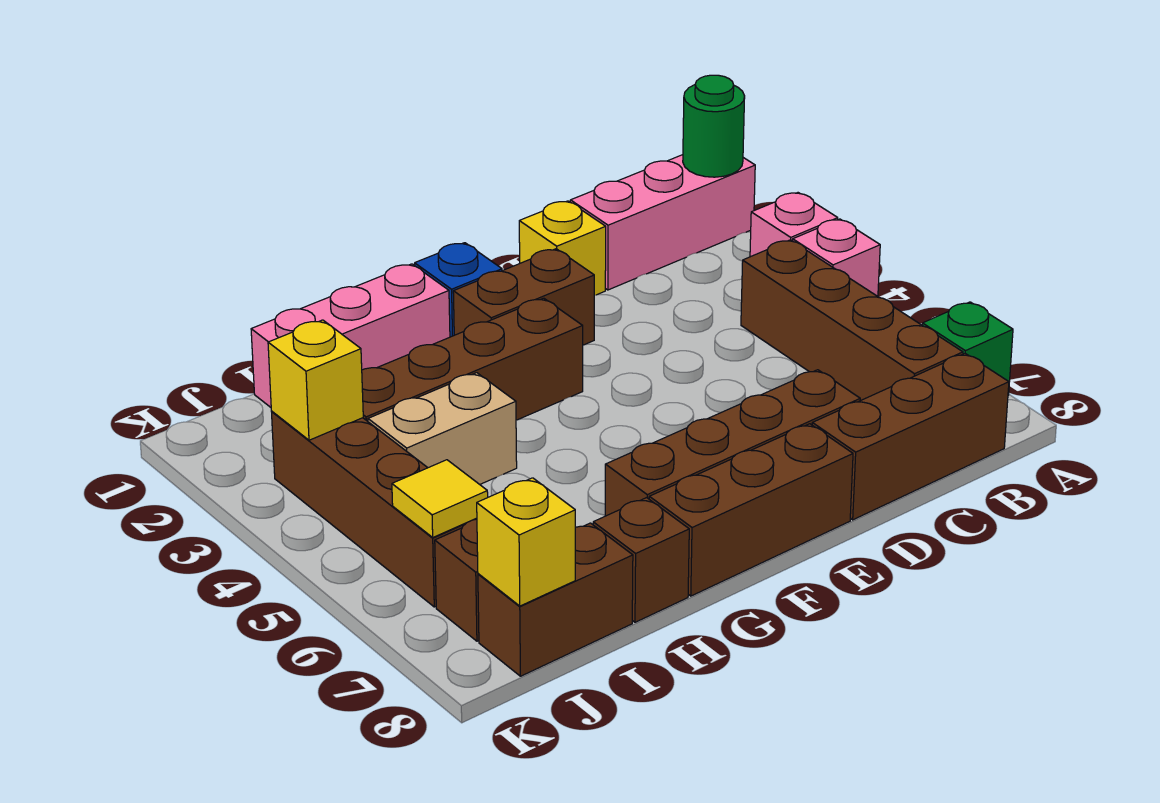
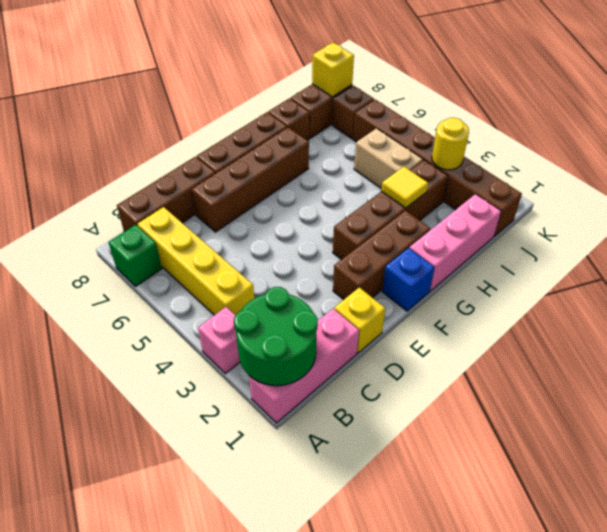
green 1x1 round brick [683,75,745,177] -> green 2x2 round brick [234,287,318,386]
pink 1x1 brick [793,219,880,296] -> none
brown 1x4 brick [741,240,963,401] -> yellow 1x4 brick [137,207,254,315]
brown 1x2 brick [453,249,594,345] -> brown 1x3 brick [333,211,430,300]
tan 1x2 brick [368,373,517,484] -> tan 1x2 brick turned to [354,128,423,189]
brown 1x4 brick [272,412,477,607] -> brown 1x6 brick [353,100,522,236]
yellow 1x1 brick [268,320,363,440] -> yellow 1x1 round brick [432,118,469,170]
yellow 1x1 tile [392,460,488,537] -> yellow 1x1 tile moved to [381,167,428,208]

